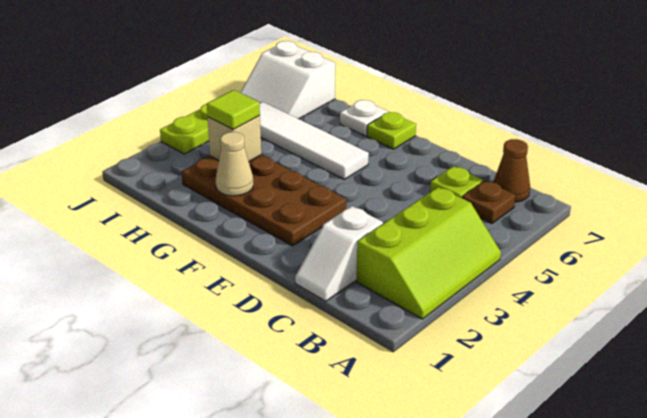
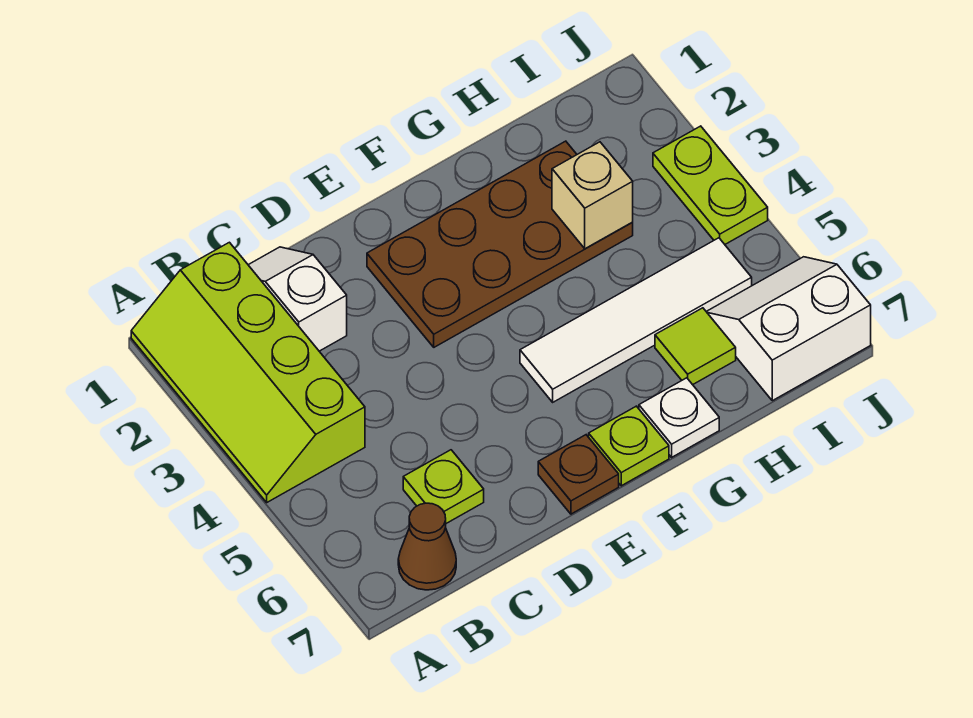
lime 2x3 slope [357,187,501,319] -> lime 2x4 slope [131,242,365,502]
brown 1x1 plate [462,181,516,224] -> brown 1x1 plate moved to [538,435,619,514]
tan 1x1 cone [216,132,253,196] -> none
lime 1x1 tile [207,90,260,129] -> lime 1x1 tile moved to [655,308,736,385]

